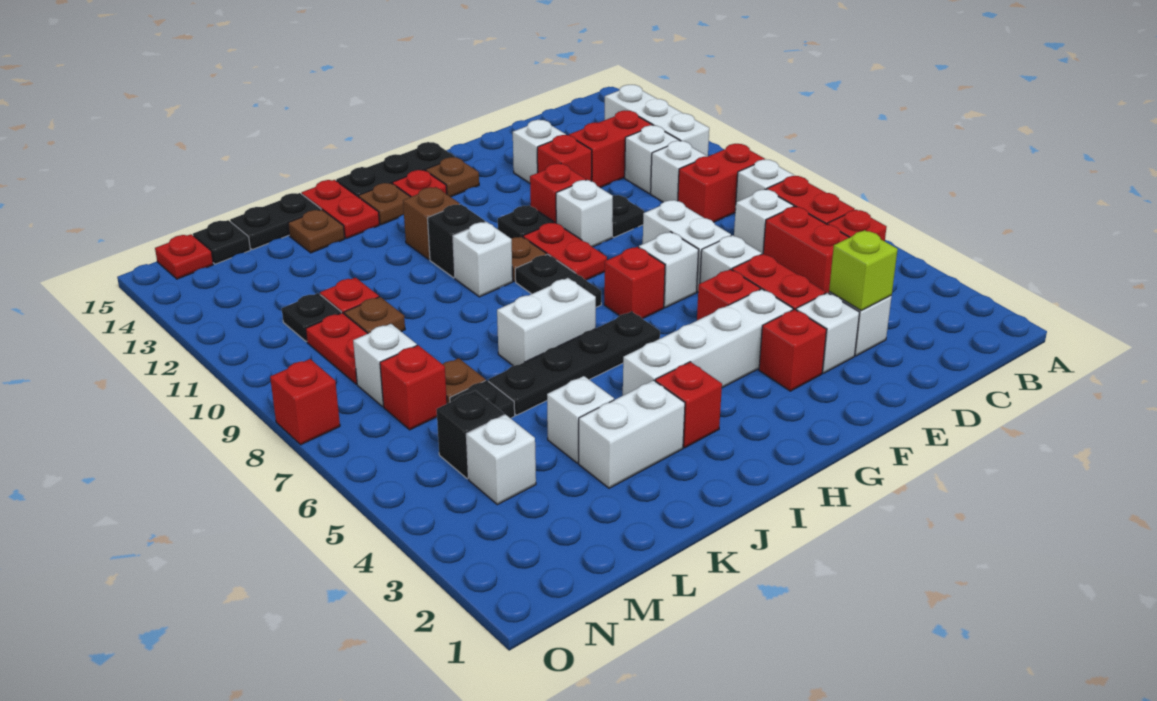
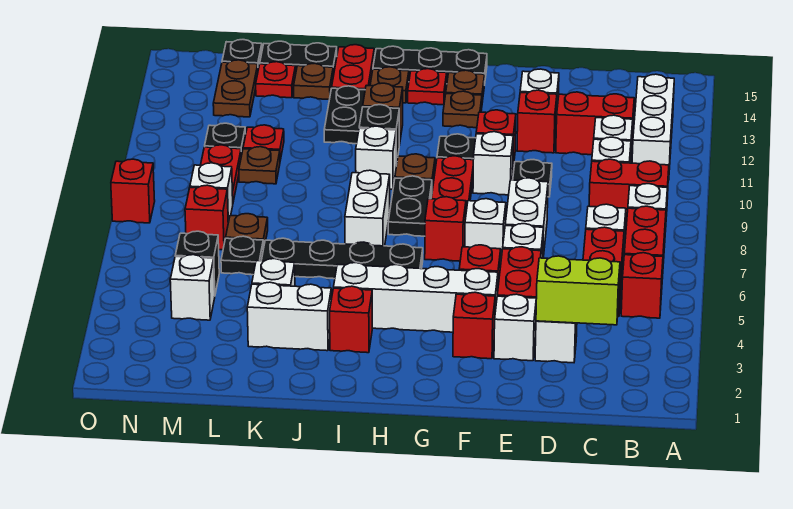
lime 1x1 brick [829,230,898,310] -> lime 1x2 brick [536,256,620,325]
none -> brown 1x1 plate [443,91,482,128]
white 1x2 brick [497,278,596,366] -> white 1x2 brick turned to [345,170,390,246]
none -> black 1x2 plate [324,86,365,144]
none -> brown 1x2 plate [213,60,258,117]
red 1x1 plate [155,234,213,279] -> red 1x1 plate moved to [256,62,296,98]

